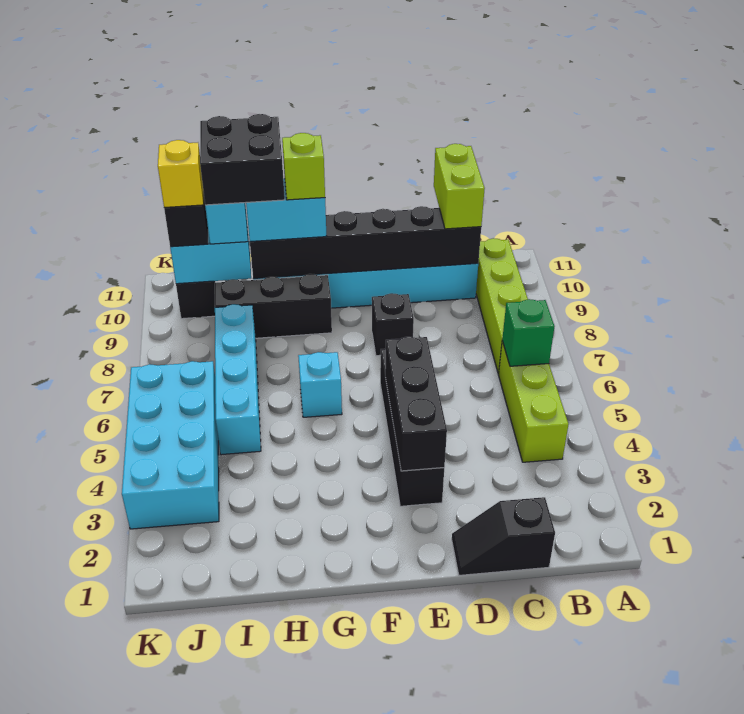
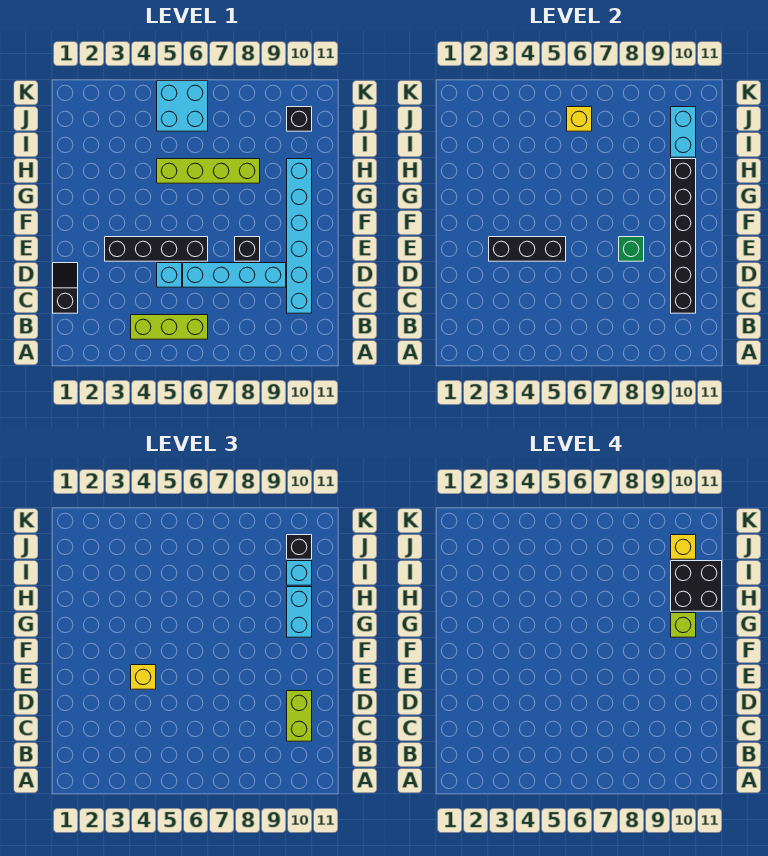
green 1x1 brick [502,299,555,366] -> green 1x1 brick moved to [619,237,644,261]
lime 1x4 brick [476,238,528,374] -> lime 1x4 brick moved to [157,159,260,183]
lime 1x2 brick [434,144,485,229] -> lime 1x2 brick turned to [287,691,312,741]
none -> yellow 1x1 brick [131,665,156,689]
cyan 1x1 brick [298,352,342,417] -> cyan 1x1 brick moved to [157,263,182,287]
black 1x3 brick [215,274,332,338] -> none
cyan 1x4 brick [215,304,261,455] -> cyan 1x4 brick moved to [183,263,286,287]
cyan 2x4 brick [122,361,219,529] -> cyan 2x2 brick [157,81,208,131]
none -> yellow 1x1 brick [567,107,592,131]

